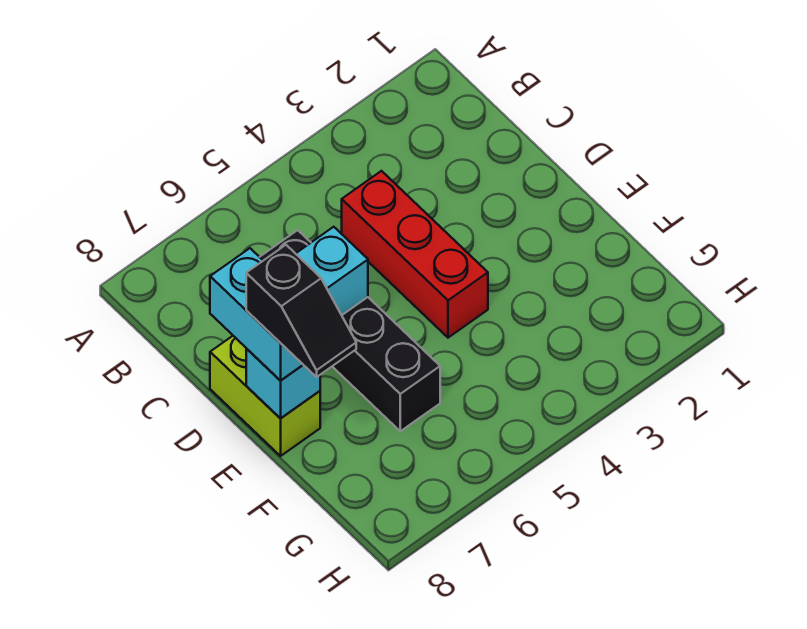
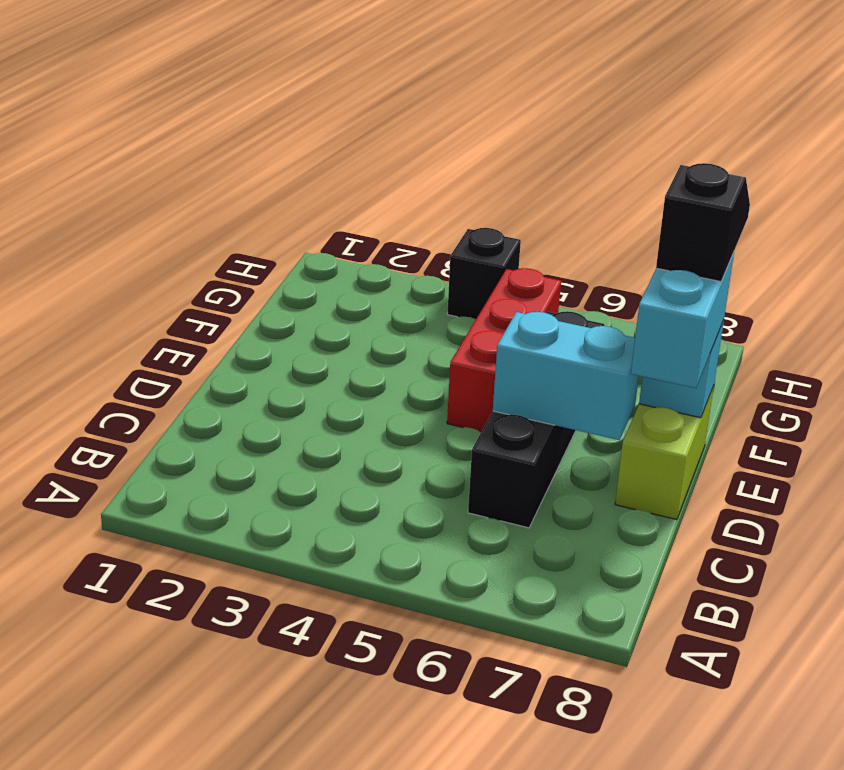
red 1x3 brick [342,171,488,338] -> red 1x3 brick moved to [447,268,561,432]
none -> black 1x1 brick [447,228,521,319]

